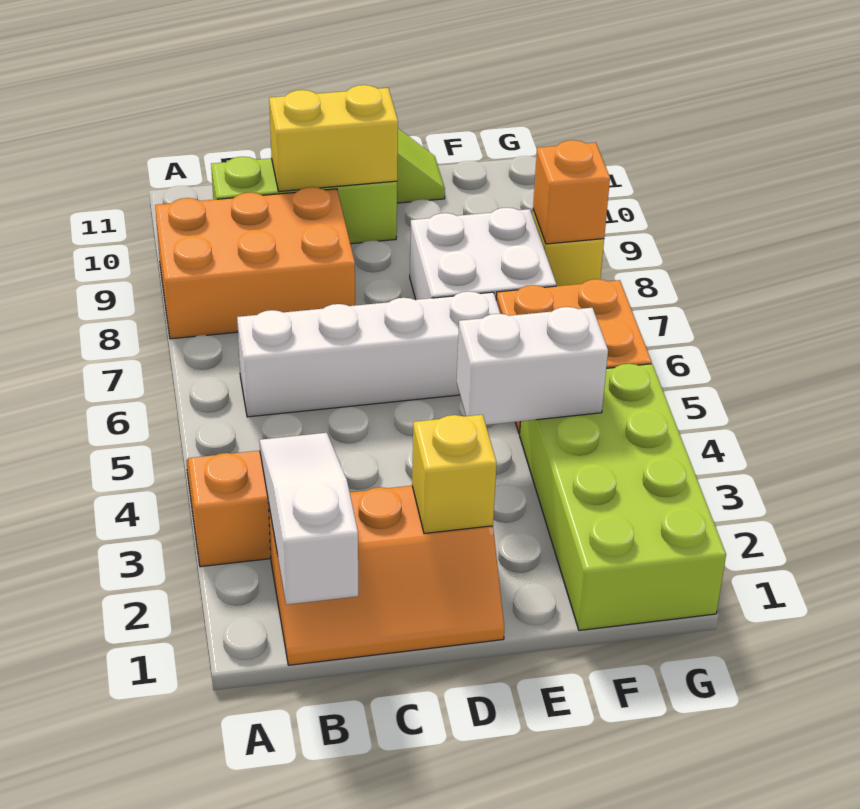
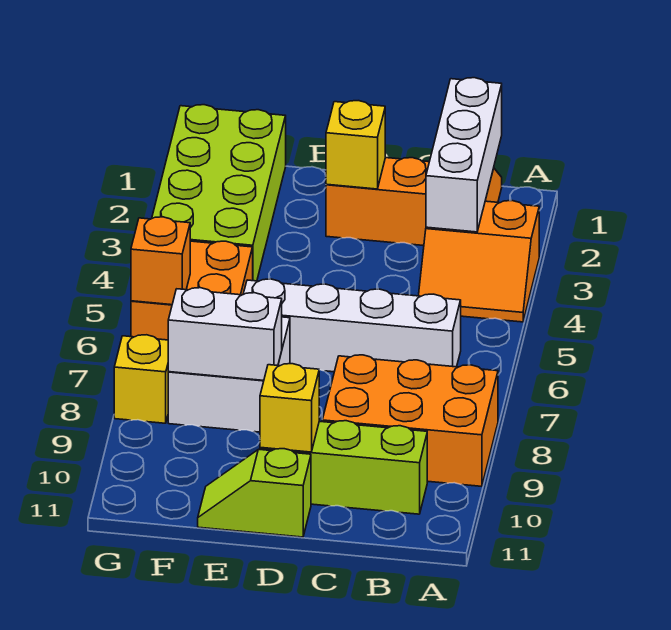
white 1x3 slope [259,433,358,605] -> white 1x3 brick [426,78,502,232]
yellow 1x2 brick [269,85,398,191] -> yellow 1x1 brick [260,364,319,452]
white 1x2 brick [457,307,608,425] -> white 1x2 brick moved to [168,288,282,380]
orange 1x1 brick [533,140,610,244] -> orange 1x1 brick moved to [131,217,190,305]

